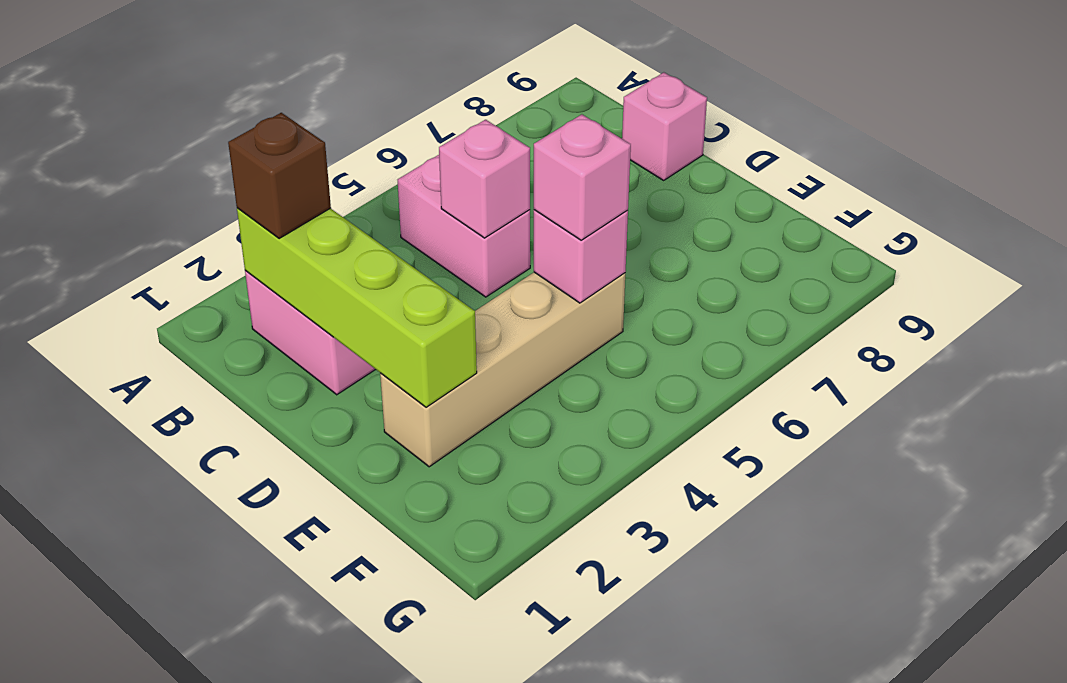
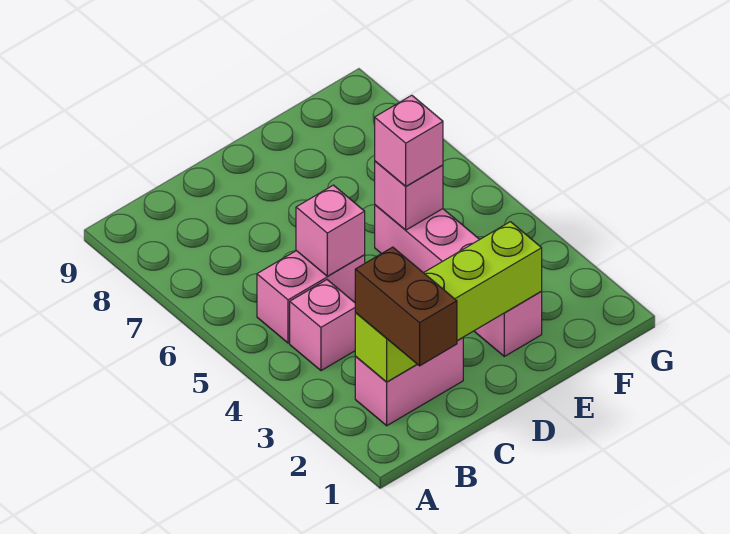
brown 1x1 brick [228,113,331,239] -> brown 1x2 brick [355,247,457,366]
pink 1x1 brick [622,72,707,180] -> pink 1x1 brick moved to [290,280,356,371]
tan 1x4 brick [380,272,625,467] -> pink 1x4 brick [375,205,542,356]

